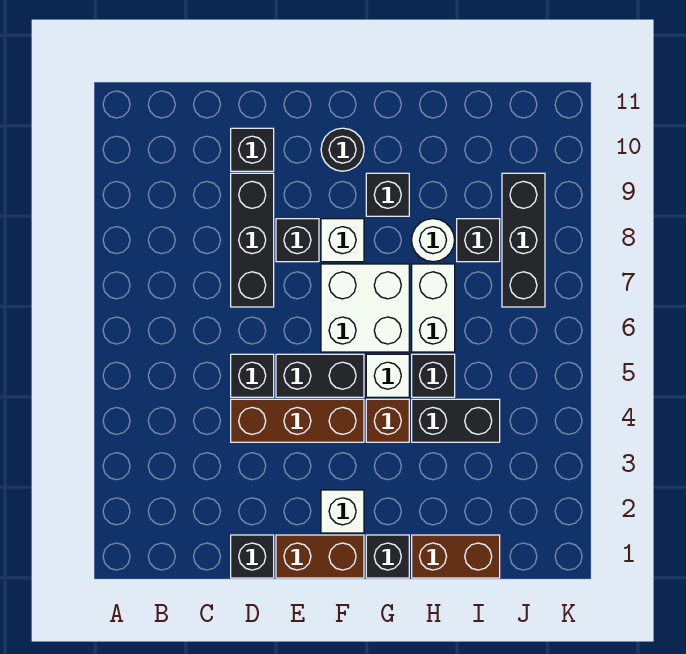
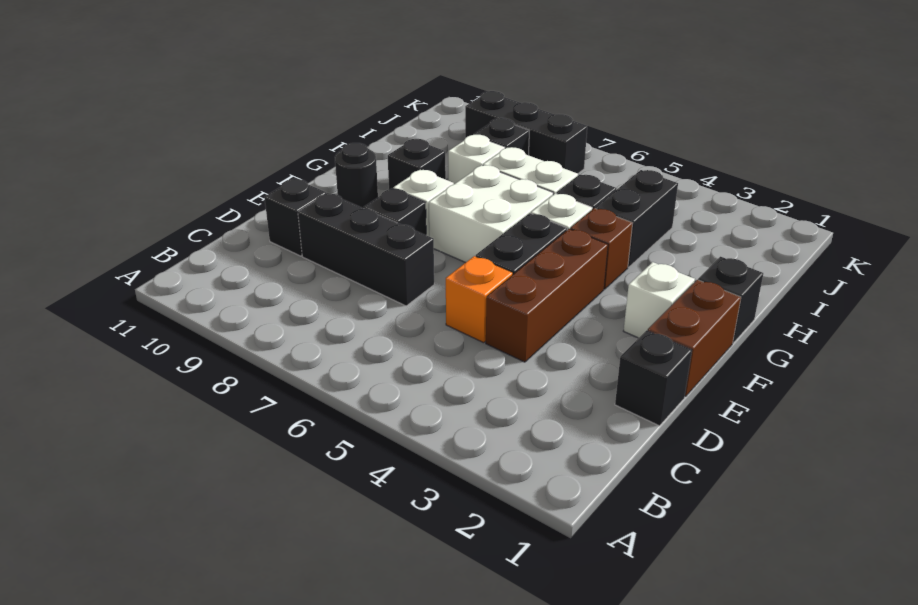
black 1x1 brick [231,354,274,397] -> orange 1x1 brick [446,256,513,343]
brown 1x2 brick [412,535,500,578] -> none
white 1x1 round brick [412,219,454,262] -> white 1x1 brick [448,135,505,184]

